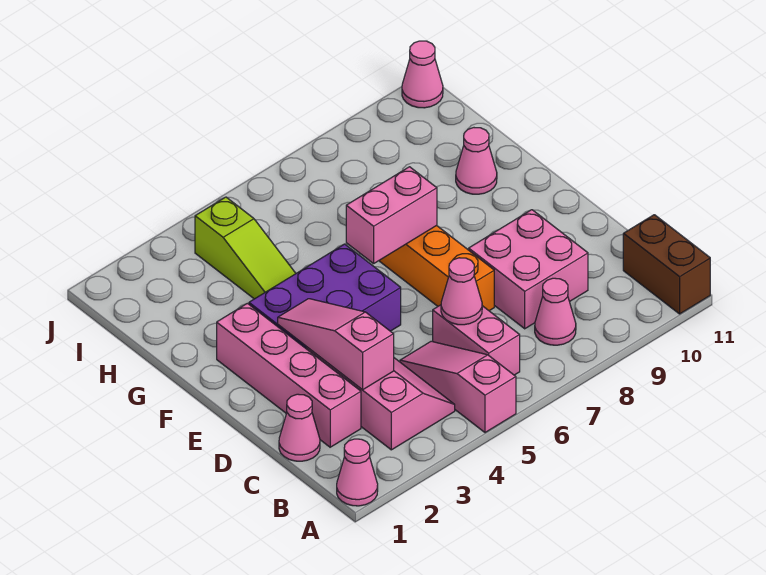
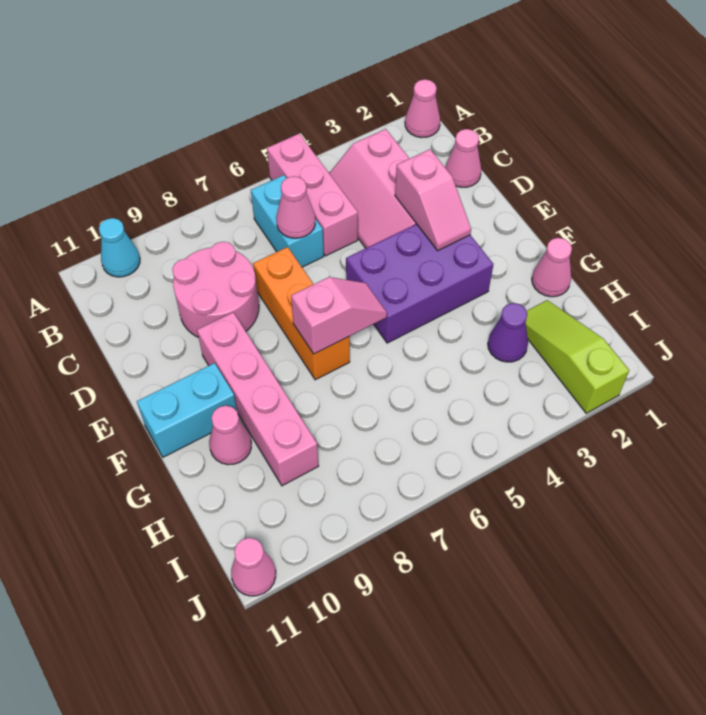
pink 1x3 slope [400,341,516,433] -> pink 1x3 brick [267,134,358,256]
none -> cyan 1x1 cone [99,218,140,277]
brown 1x2 brick [623,215,710,314] -> none
pink 1x2 brick [433,305,520,375] -> cyan 1x2 brick [251,175,324,267]
pink 1x1 cone [535,278,576,345] -> pink 1x1 cone moved to [532,238,572,297]
pink 1x4 brick [217,303,361,447] -> pink 1x4 brick moved to [197,312,319,486]
pink 1x3 slope [278,299,394,390] -> pink 1x2 slope [395,149,471,251]
pink 2x2 brick [469,210,588,329] -> pink 2x2 round brick [172,242,259,337]
pink 1x2 brick [346,167,437,264] -> pink 1x2 slope [291,277,387,354]
none -> cyan 1x2 brick [137,363,237,457]
lime 1x3 slope [195,197,296,299] -> lime 1x3 slope moved to [526,300,629,413]
none -> purple 1x1 cone [488,303,528,362]

